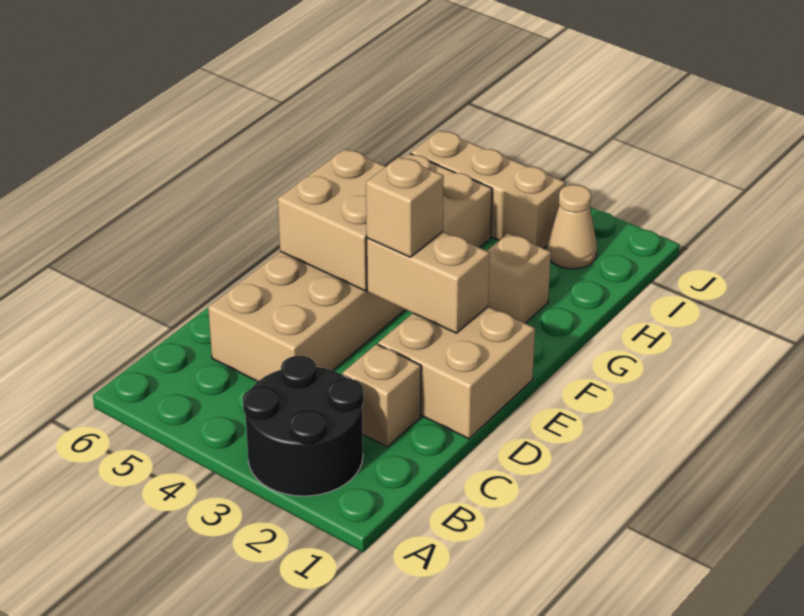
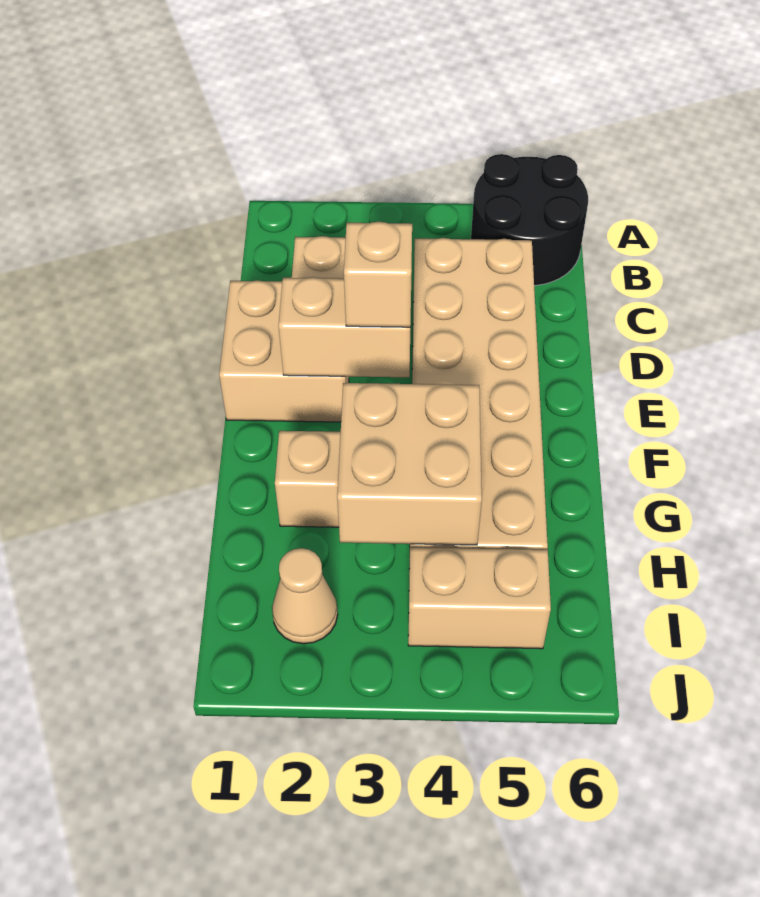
black 2x2 round brick [243,356,363,496] -> black 2x2 round brick moved to [471,154,588,286]
tan 2x2 brick [278,149,386,291] -> tan 2x2 brick moved to [337,383,482,545]
tan 1x3 brick [411,130,565,249] -> tan 1x2 brick [408,547,551,649]

